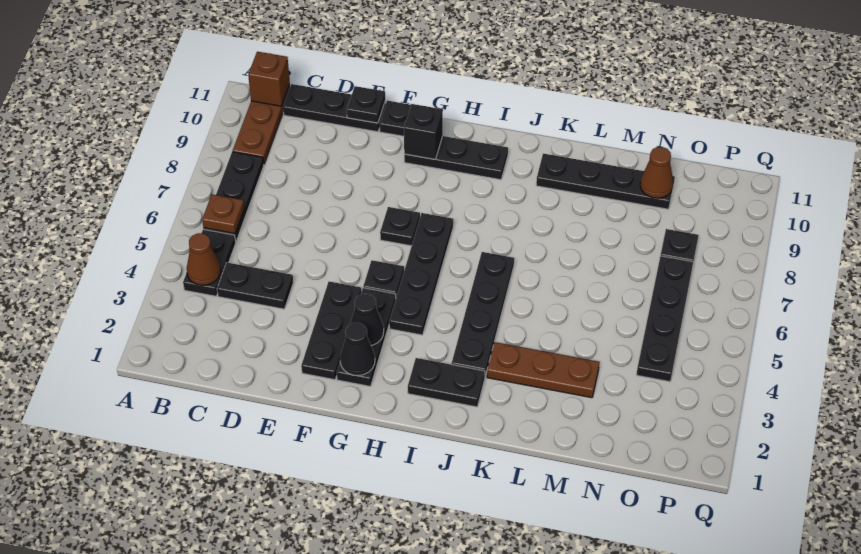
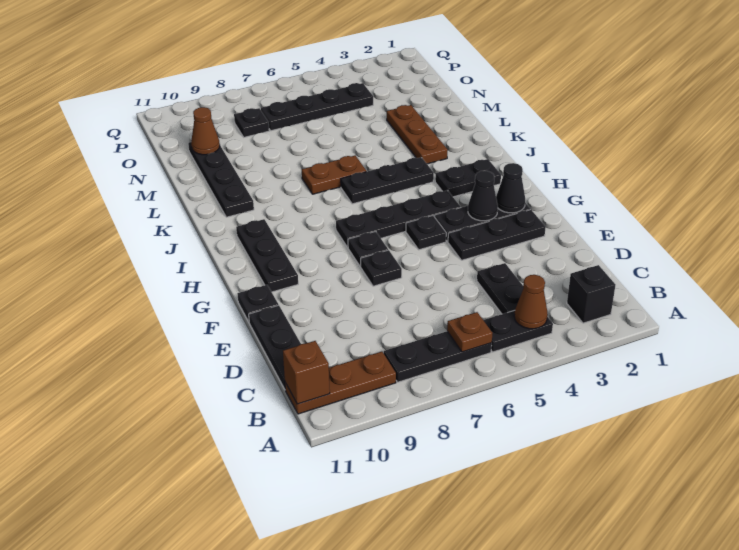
black 1x1 plate [347,86,385,123] -> black 1x1 plate moved to [361,250,402,286]
black 1x1 brick [404,104,443,159] -> black 1x1 brick moved to [567,265,615,323]
black 1x2 plate [408,358,485,407] -> black 1x2 plate turned to [435,159,501,197]
black 1x4 plate [452,252,514,376] -> black 1x3 plate [341,157,434,204]
none -> brown 1x2 plate [302,156,367,194]

